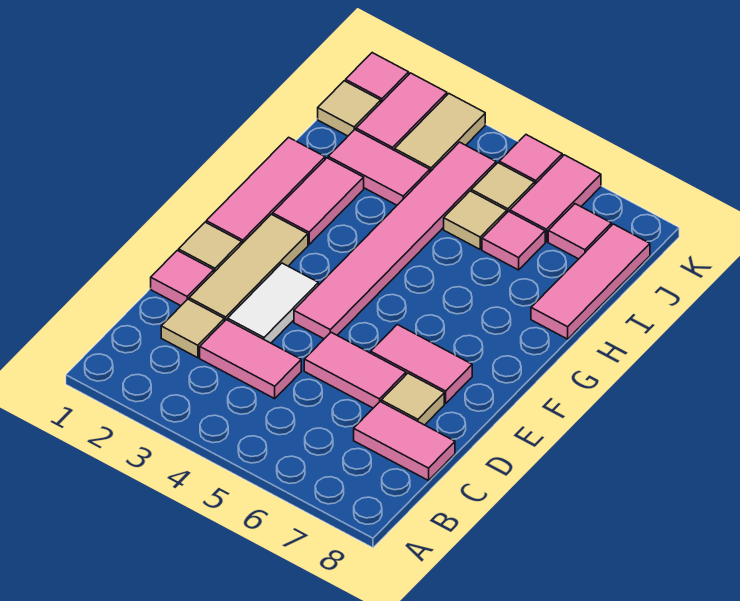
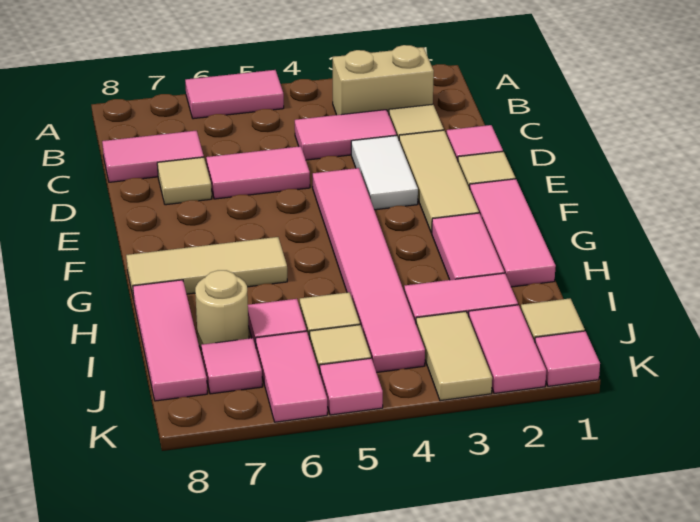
none -> tan 1x2 brick [333,45,434,115]
pink 1x2 tile [371,325,472,403] -> pink 1x2 tile moved to [185,70,284,119]
none -> tan 1x3 tile [126,237,287,300]
none -> tan 1x1 round brick [195,270,249,349]

